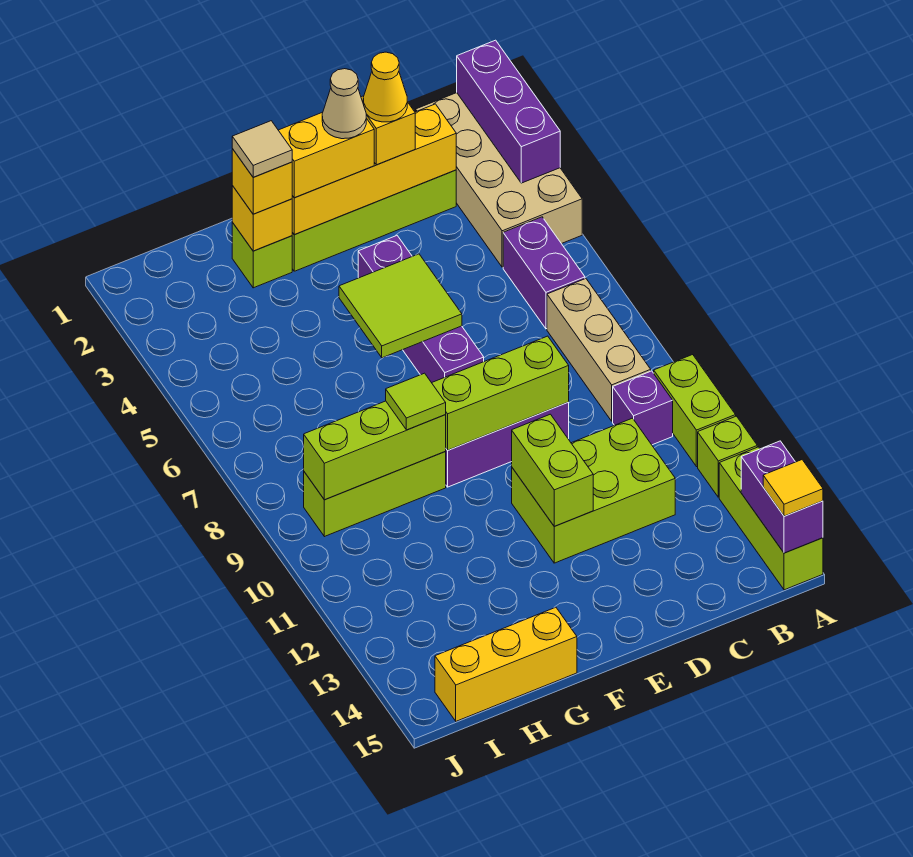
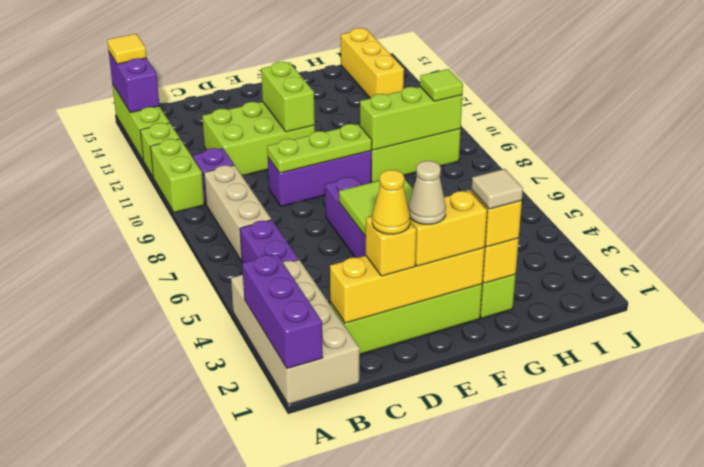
lime 1x3 brick [432,336,569,450] -> lime 1x3 plate [267,124,372,173]
lime 1x1 tile [386,373,446,430] -> lime 1x1 tile moved to [420,69,463,101]
yellow 1x3 brick [435,607,577,721] -> yellow 1x3 brick turned to [341,28,404,98]

